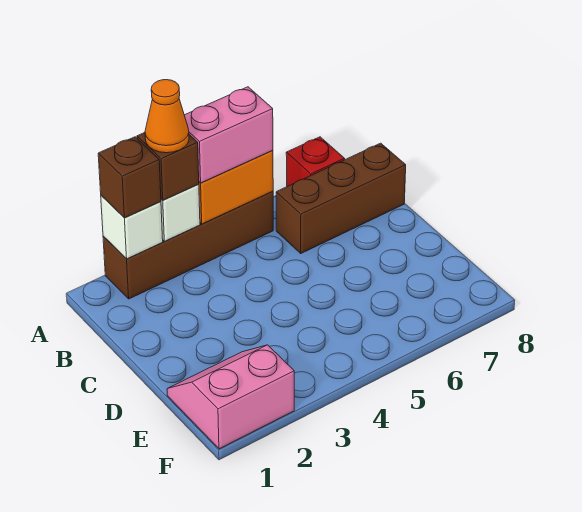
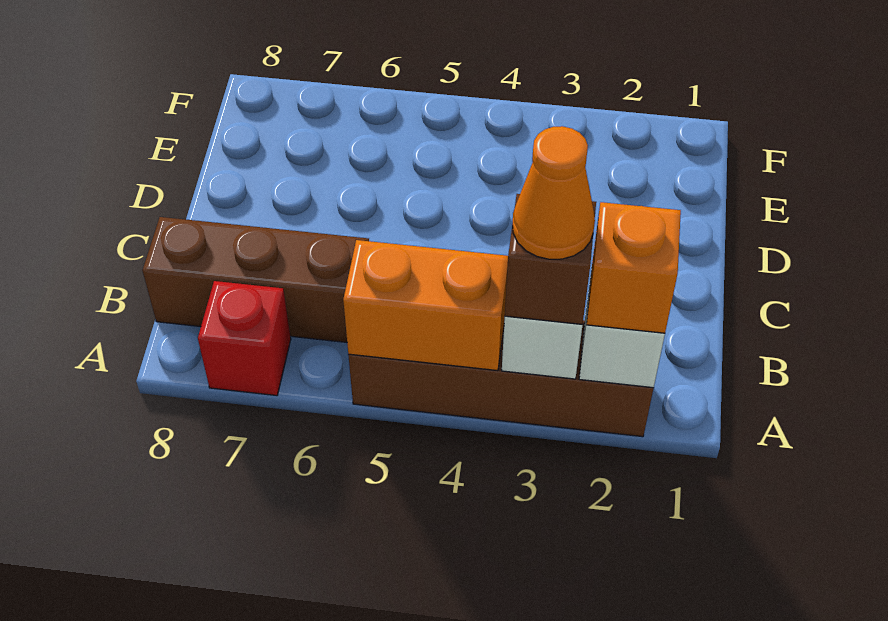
brown 1x1 brick [98,137,161,218] -> orange 1x1 brick [587,202,681,333]
pink 1x2 brick [184,87,273,183] -> none
pink 2x2 slope [167,345,294,449] -> none

